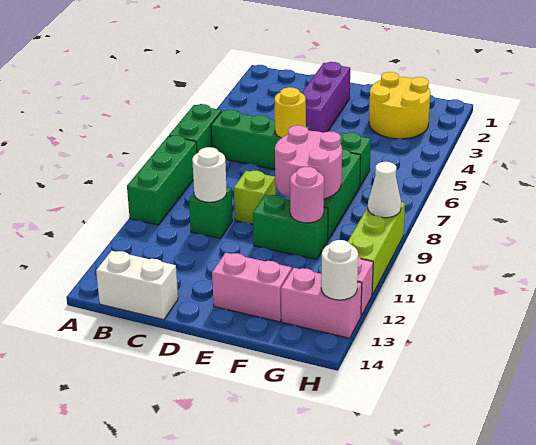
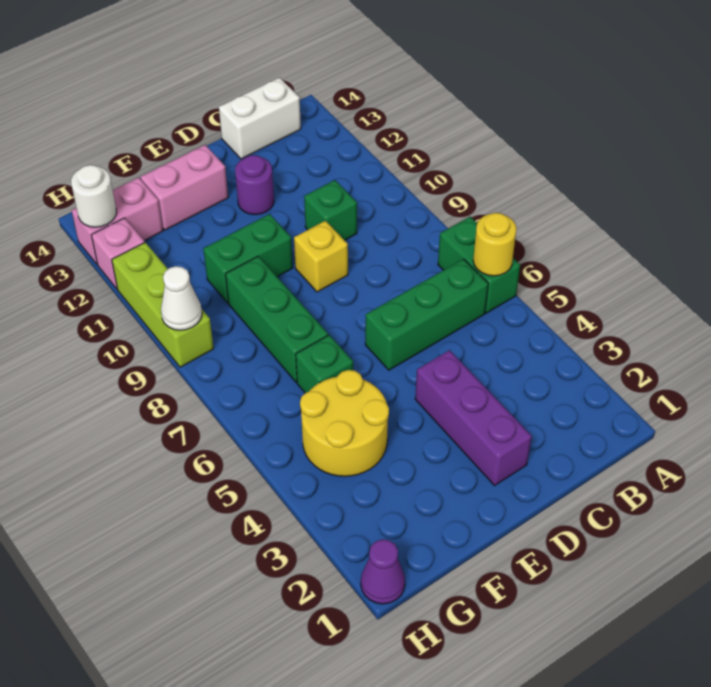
green 1x3 brick [127,135,197,225] -> none
white 1x1 round brick [192,147,227,202] -> none
yellow 1x1 round brick [275,87,306,138] -> yellow 1x1 round brick moved to [473,213,517,276]
lime 1x1 brick [234,171,276,224] -> yellow 1x1 brick [294,221,348,292]
none -> purple 1x1 round brick [235,155,274,215]
pink 2x2 round brick [275,125,342,199] -> none
yellow 2x2 round brick [369,72,430,139] -> yellow 2x2 round brick moved to [300,370,389,476]
pink 1x1 round brick [290,167,324,223] -> none
none -> purple 1x1 cone [361,539,405,604]

